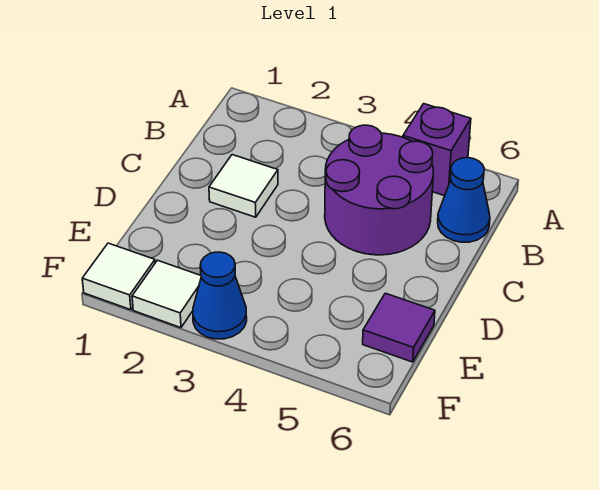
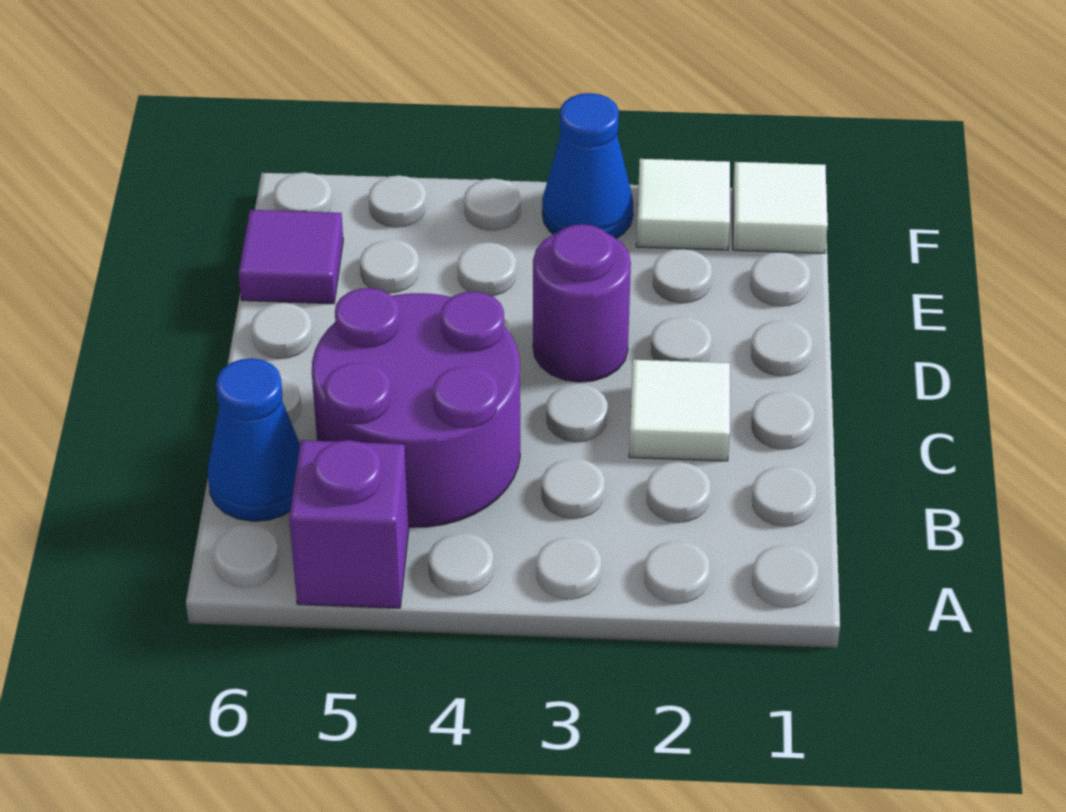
none -> purple 1x1 round brick [533,224,631,382]

